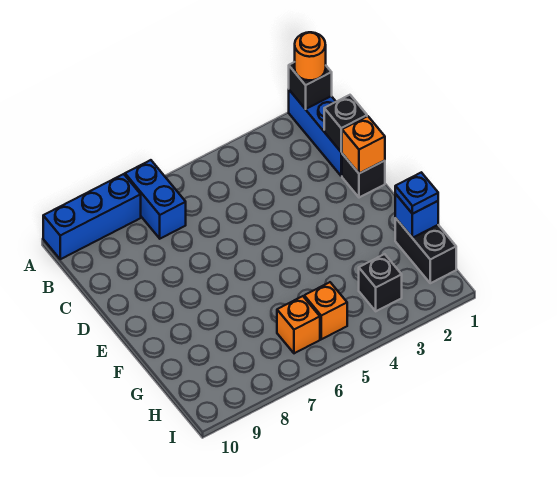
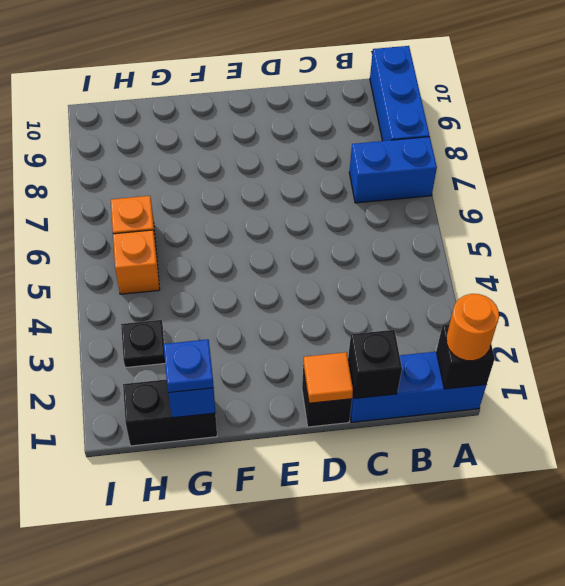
orange 1x1 brick [342,116,385,173] -> orange 1x1 tile [303,352,353,403]
black 1x1 brick [359,254,402,311] -> black 1x1 plate [121,320,165,368]

